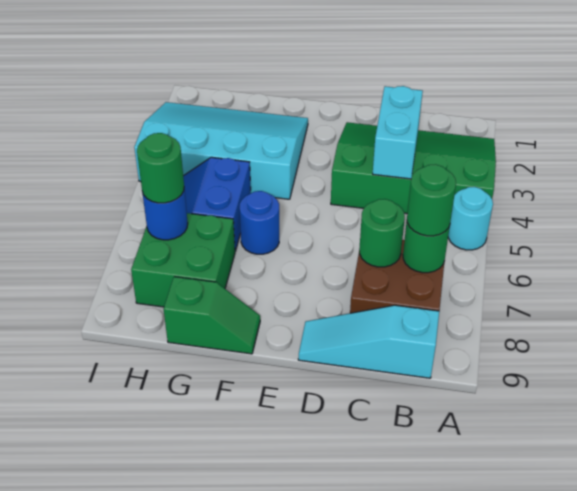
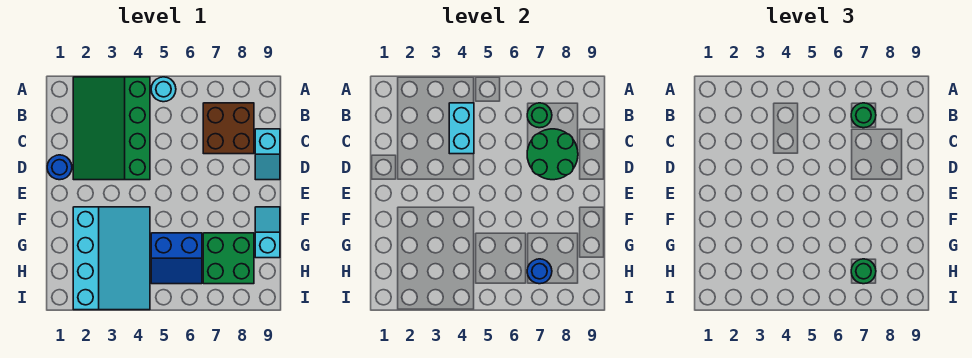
cyan 1x3 slope [298,305,439,378] -> cyan 1x2 slope [255,129,280,180]
cyan 1x2 brick [373,86,423,179] -> cyan 1x2 brick turned to [449,103,474,154]
green 1x1 round brick [359,199,405,267] -> green 2x2 round brick [527,129,578,180]
cyan 3x4 slope [134,102,308,199] -> cyan 3x4 slope turned to [73,207,150,310]
blue 1x1 round brick [240,191,279,254] -> blue 1x1 round brick moved to [47,155,72,180]
green 1x2 slope [164,277,260,354] -> cyan 1x2 slope [255,207,280,258]

